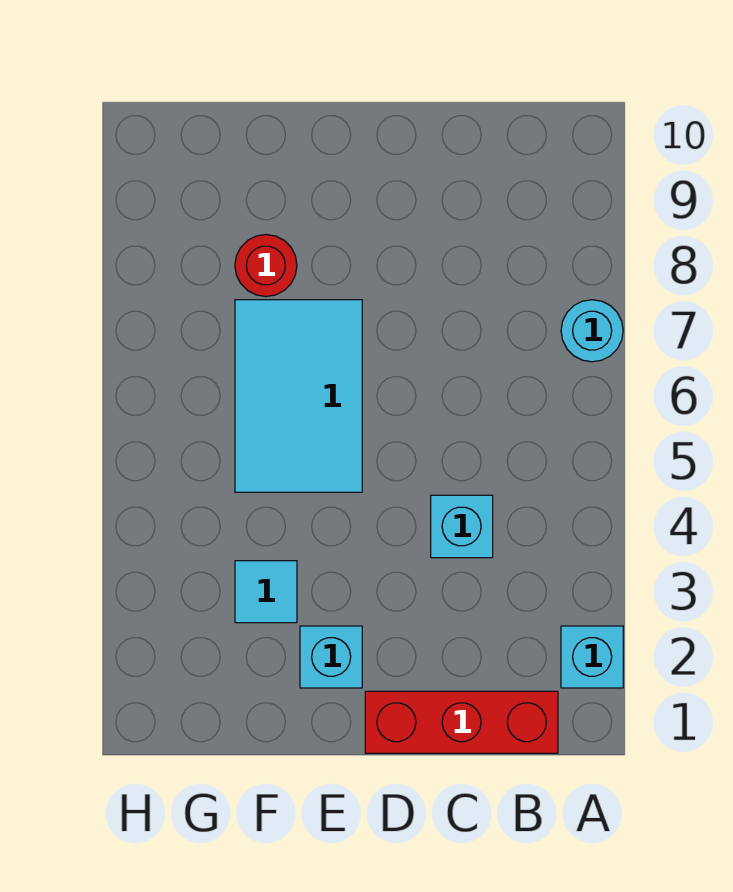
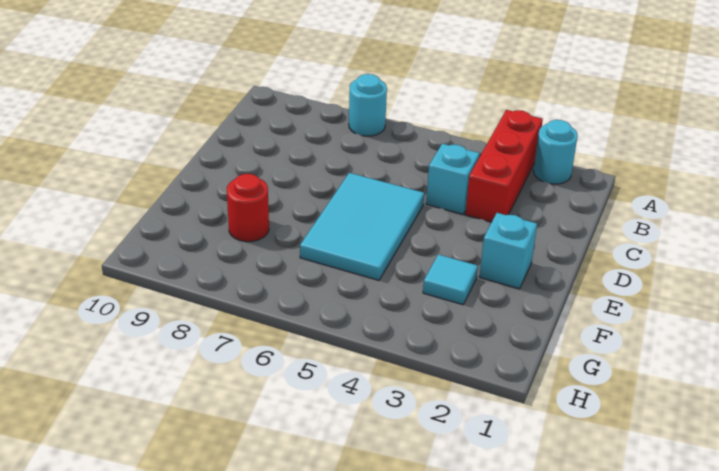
cyan 1x1 brick [561,626,623,688] -> cyan 1x1 round brick [533,120,578,184]
red 1x3 brick [365,691,558,753] -> red 1x3 brick moved to [465,110,543,222]
cyan 2x3 tile [235,300,362,492] -> cyan 2x3 tile turned to [300,173,424,280]

